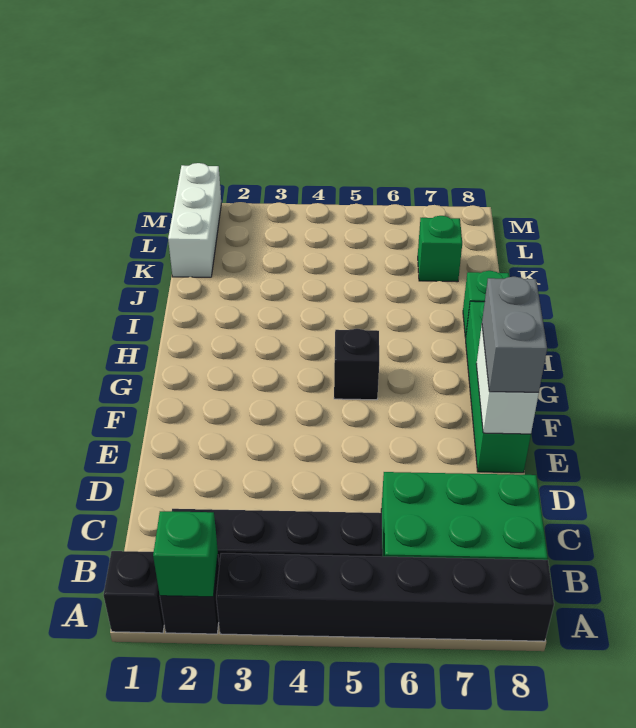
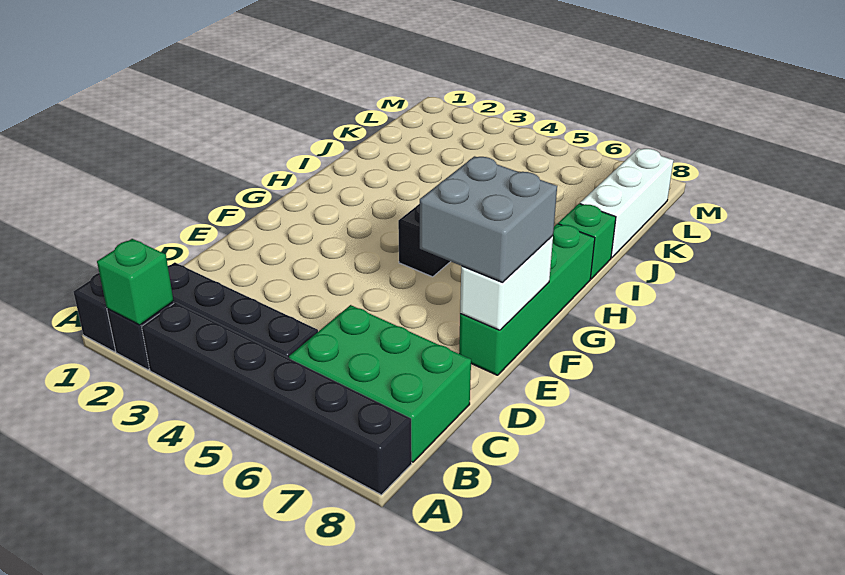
grey 1x2 brick [482,277,547,392] -> grey 2x2 brick [420,156,557,282]
white 1x3 brick [168,163,221,277] -> white 1x3 brick moved to [580,148,674,258]
green 1x1 brick [418,216,462,282] -> none

